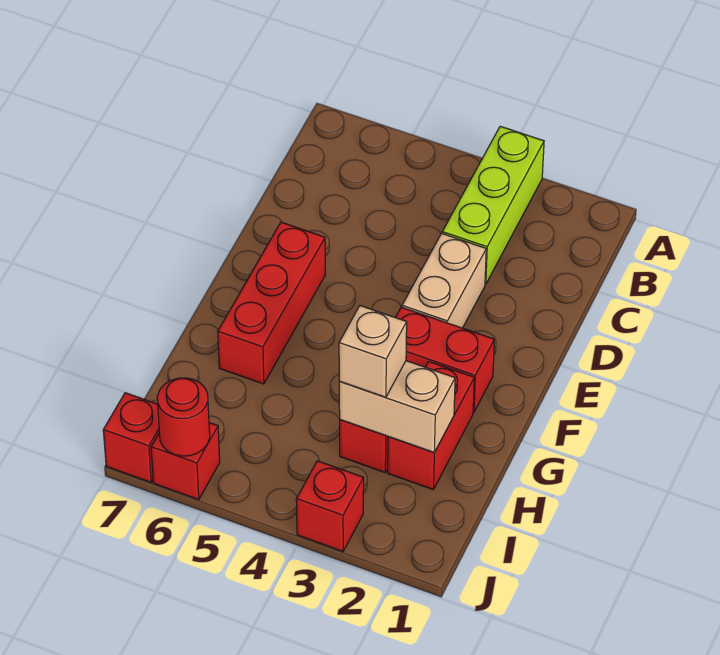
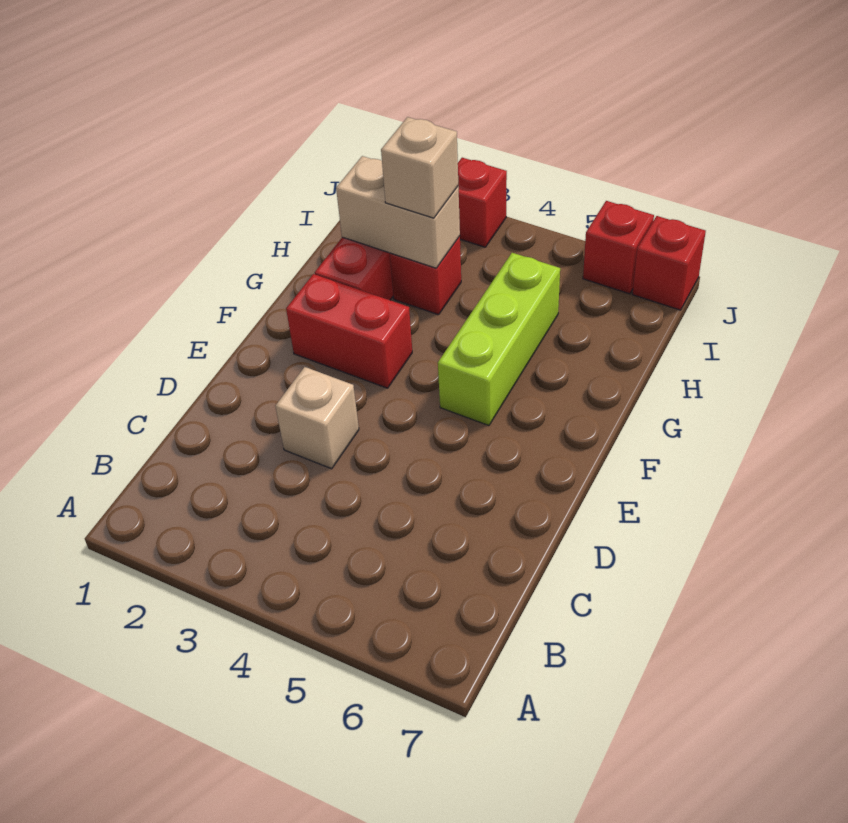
lime 1x3 brick [442,126,544,284] -> lime 1x3 brick moved to [438,253,560,426]
tan 1x2 brick [402,234,486,328] -> tan 1x1 brick [276,367,359,469]
red 1x3 brick [218,222,325,384] -> none
red 1x1 round brick [157,378,210,456] -> none

